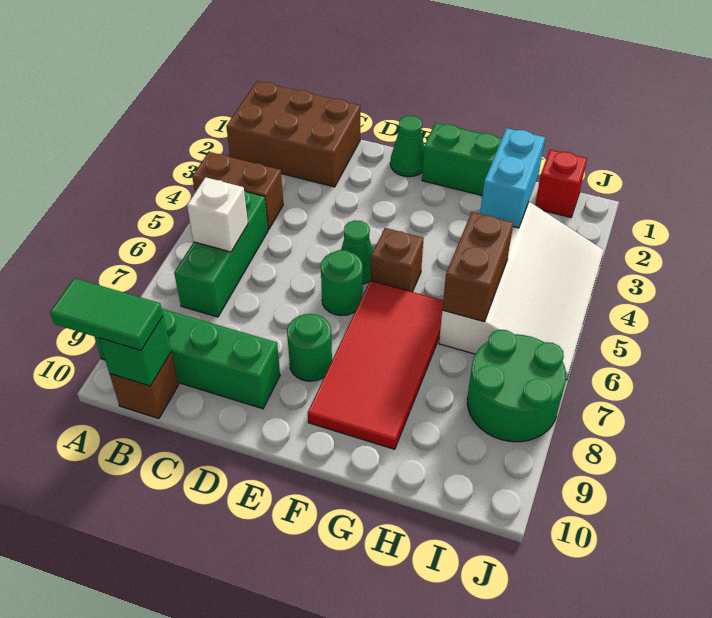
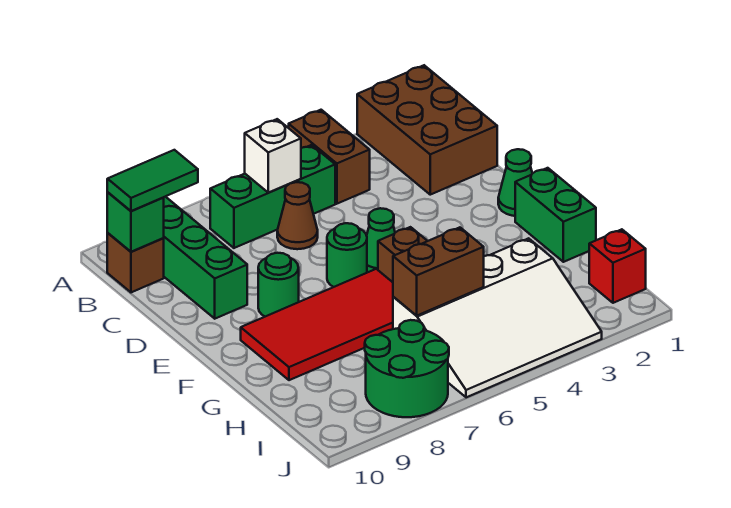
green 1x2 tile [50,278,163,351] -> green 1x2 tile turned to [107,150,198,211]
none -> brown 1x1 cone [277,182,318,249]
cyan 1x2 brick [480,128,545,228] -> none

